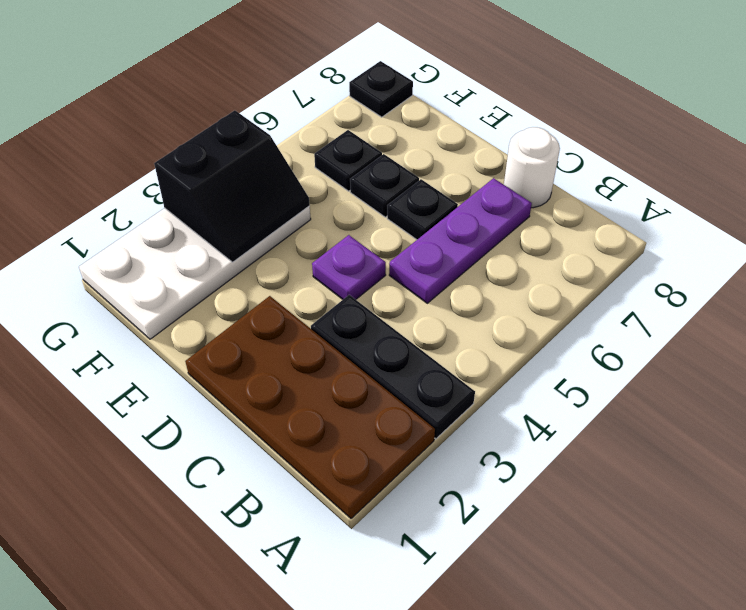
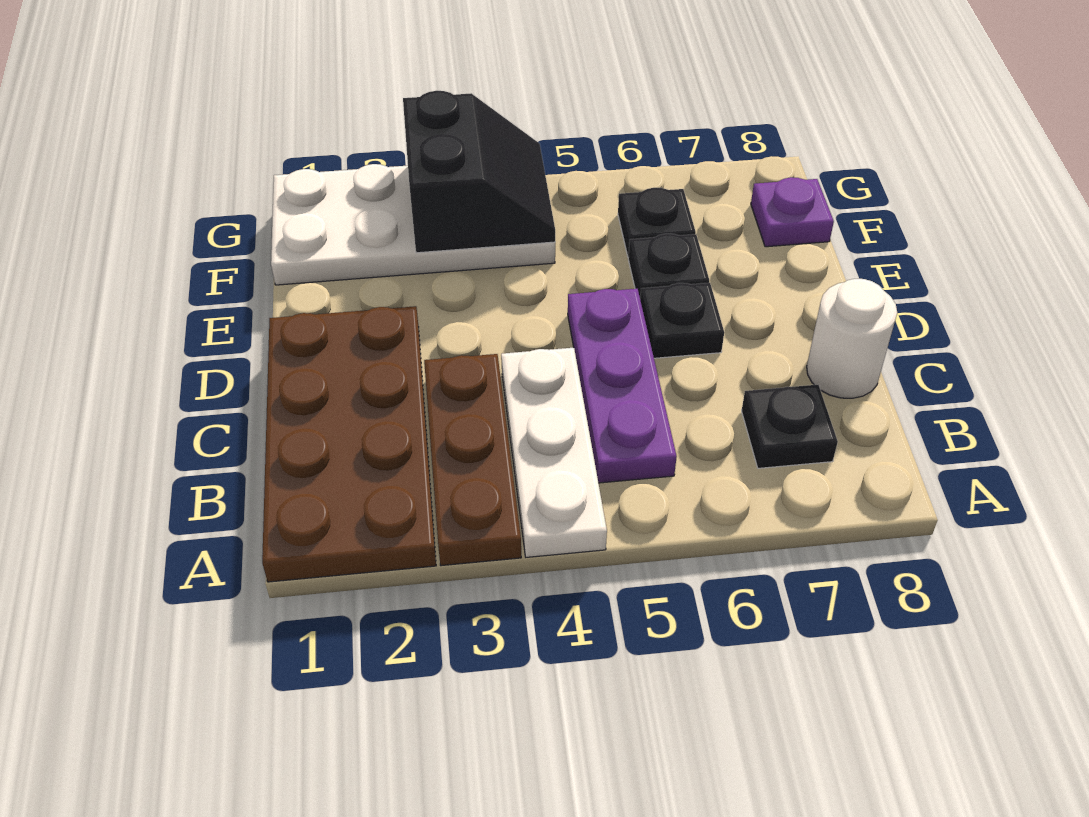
black 1x3 plate [311,295,475,439] -> brown 1x3 plate [424,354,521,566]
none -> white 1x3 plate [501,348,607,557]
purple 1x3 plate [389,178,532,303] -> purple 1x3 plate turned to [568,289,677,483]
purple 1x1 plate [312,235,386,299] -> purple 1x1 plate moved to [751,177,834,247]
black 2x2 slope [154,111,310,262] -> black 2x2 slope turned to [403,91,555,253]
black 1x1 plate [349,61,413,117] -> black 1x1 plate moved to [742,385,838,468]

